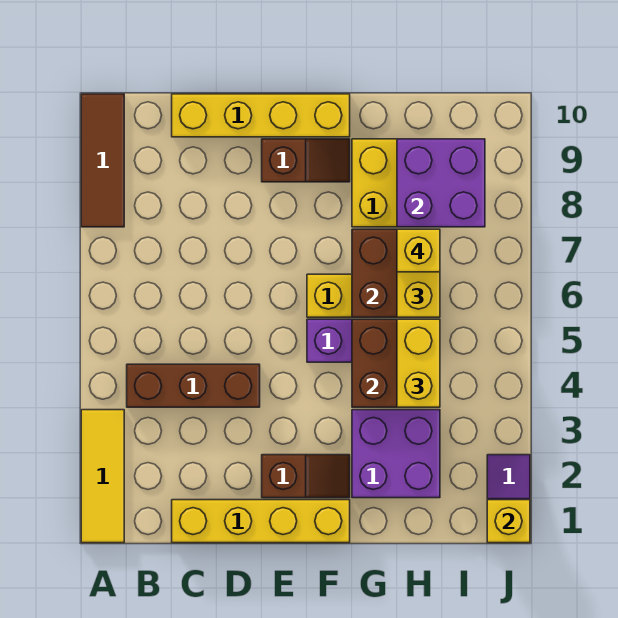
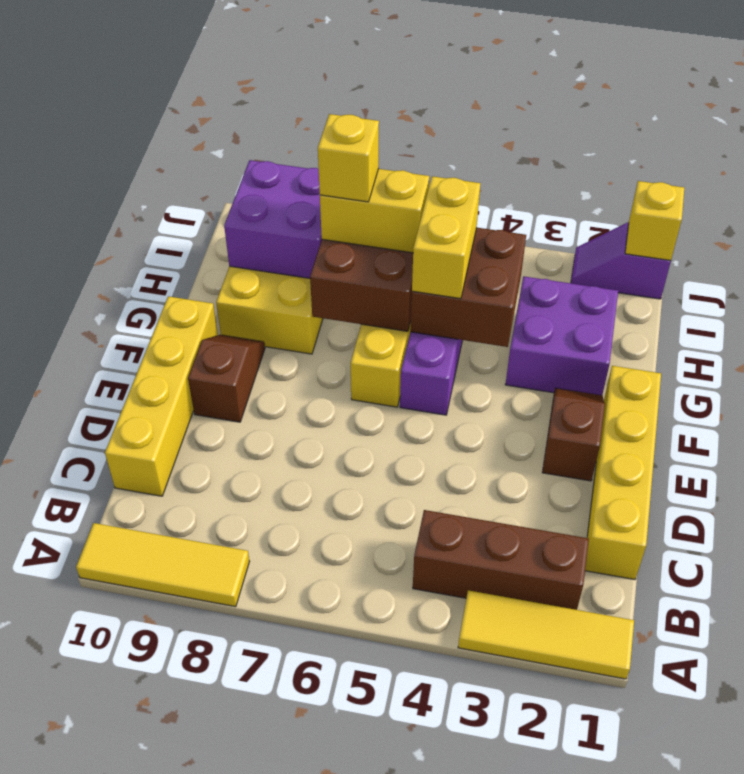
brown 1x3 tile [81,94,124,227] -> yellow 1x3 tile [76,523,249,607]
brown 1x3 brick [127,364,260,407] -> brown 1x3 brick turned to [413,510,589,610]
yellow 1x2 brick [397,319,440,407] -> yellow 1x2 brick turned to [412,176,481,299]

